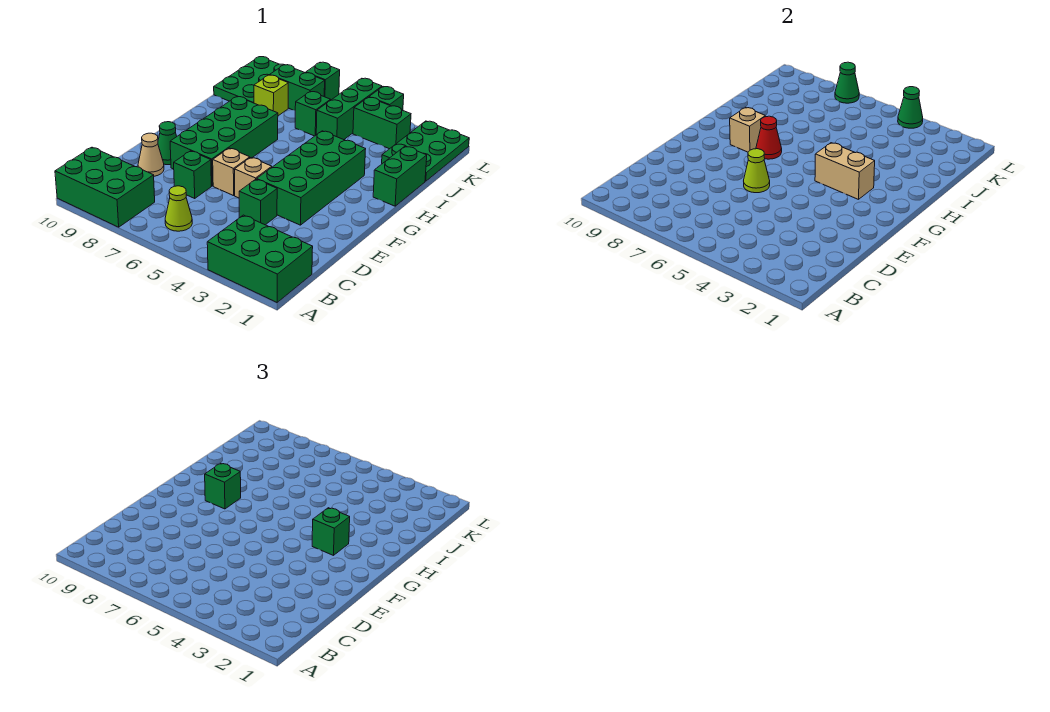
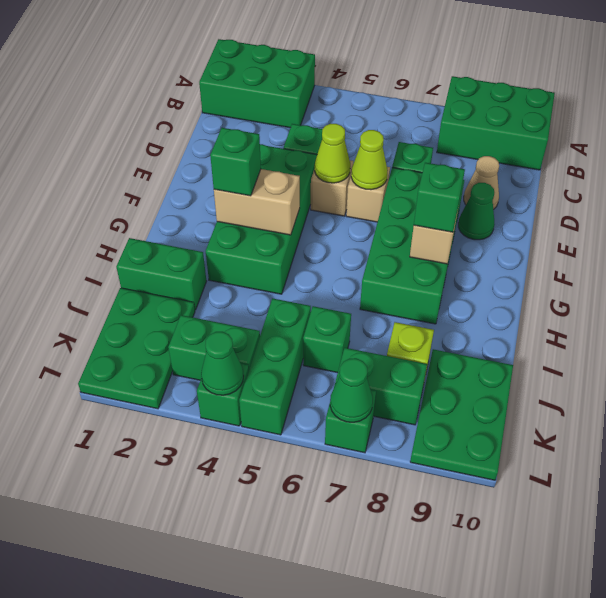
lime 1x1 cone [165,186,192,231] -> lime 1x1 cone moved to [315,124,350,183]
red 1x1 cone [756,116,782,159] -> none
green 1x2 brick [373,146,427,206] -> green 1x2 brick turned to [116,238,206,310]

